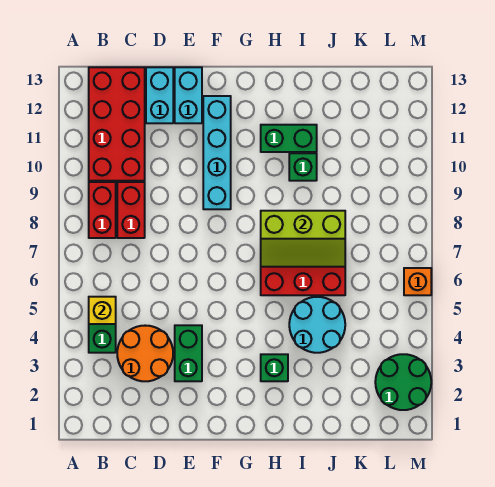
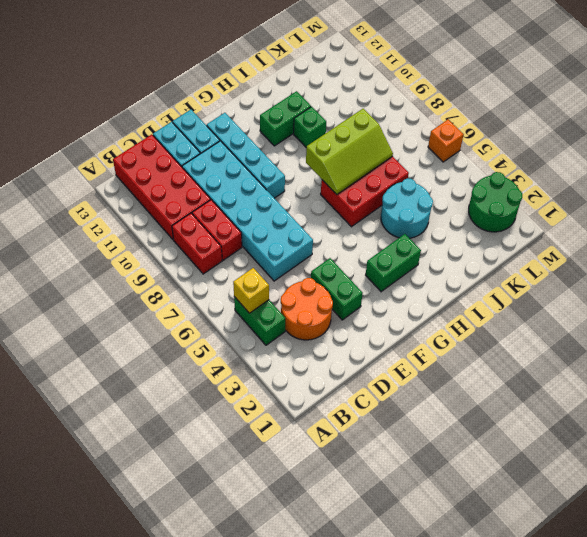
none -> cyan 2x6 brick [182,141,313,281]
green 1x1 brick [261,354,288,381] -> green 1x2 brick [366,234,421,292]

